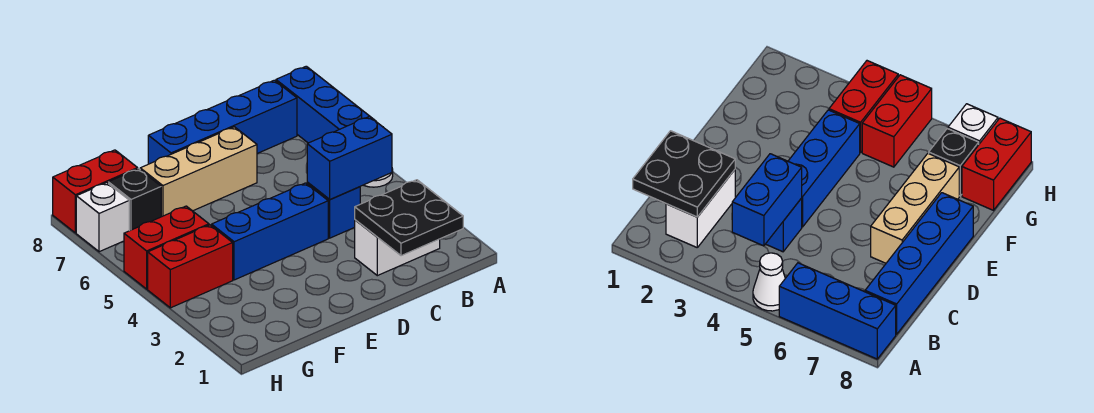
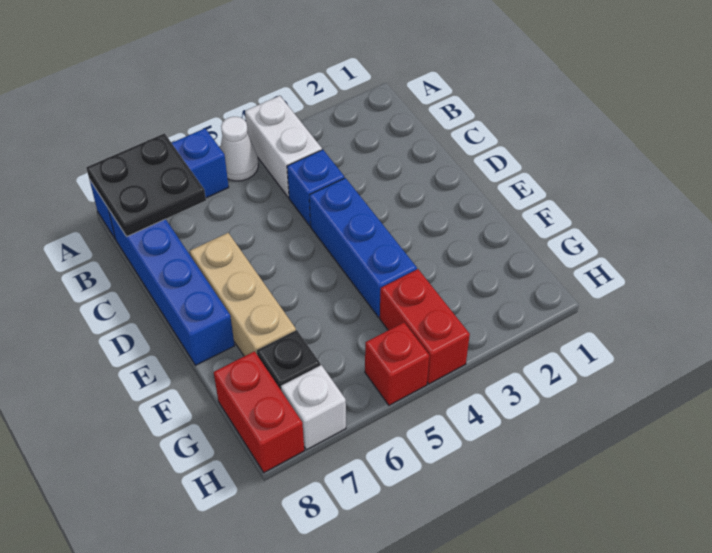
black 2x2 plate [355,180,463,256] -> black 2x2 plate moved to [86,133,206,237]
white 1x2 brick [355,220,440,276] -> white 1x2 brick moved to [245,96,322,198]
blue 1x2 brick [307,116,392,200] -> none
red 1x2 brick [124,206,209,289] -> red 1x1 brick [365,323,429,405]

